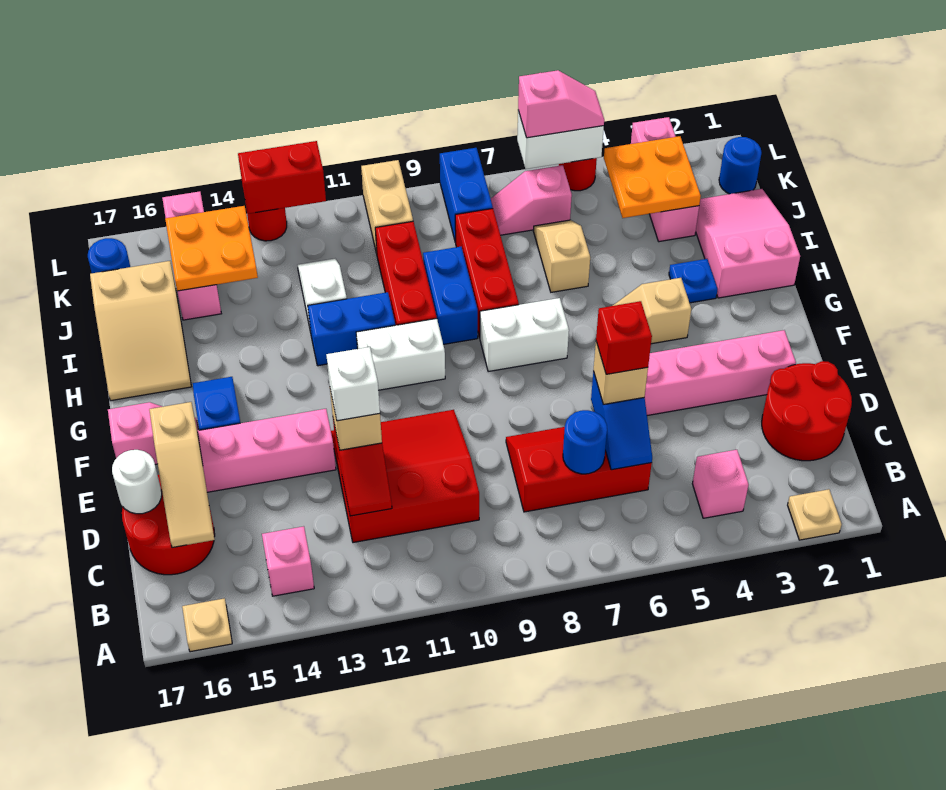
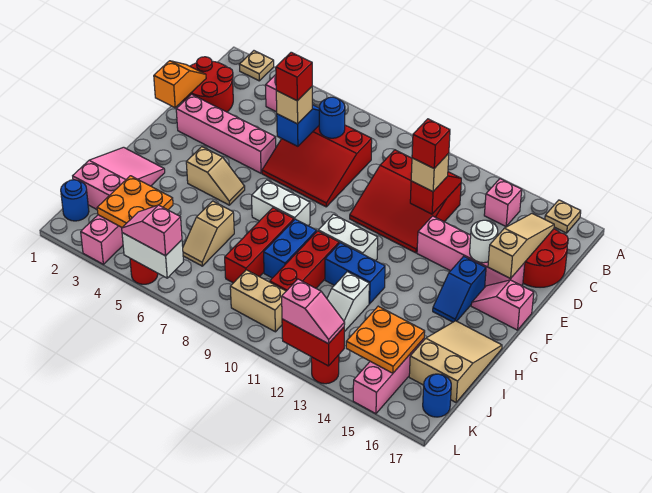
red 2x3 slope [506,427,652,512] -> red 3x3 slope [262,125,372,207]
none -> orange 1x2 slope [154,61,206,108]
white 1x1 brick [326,347,380,421] -> red 1x1 brick [412,119,450,168]
white 1x1 round brick [112,450,162,514] -> white 1x1 round brick moved to [470,220,498,263]
pink 2x3 slope [696,189,800,298] -> pink 2x3 slope turned to [73,147,165,209]
blue 1x1 plate [669,259,718,303] -> none
pink 1x2 slope [491,165,572,235] -> pink 1x2 slope moved to [282,279,345,344]
blue 1x2 brick [440,148,493,242] -> none
tan 1x2 brick [361,160,413,254] -> tan 1x2 brick turned to [230,270,286,332]

